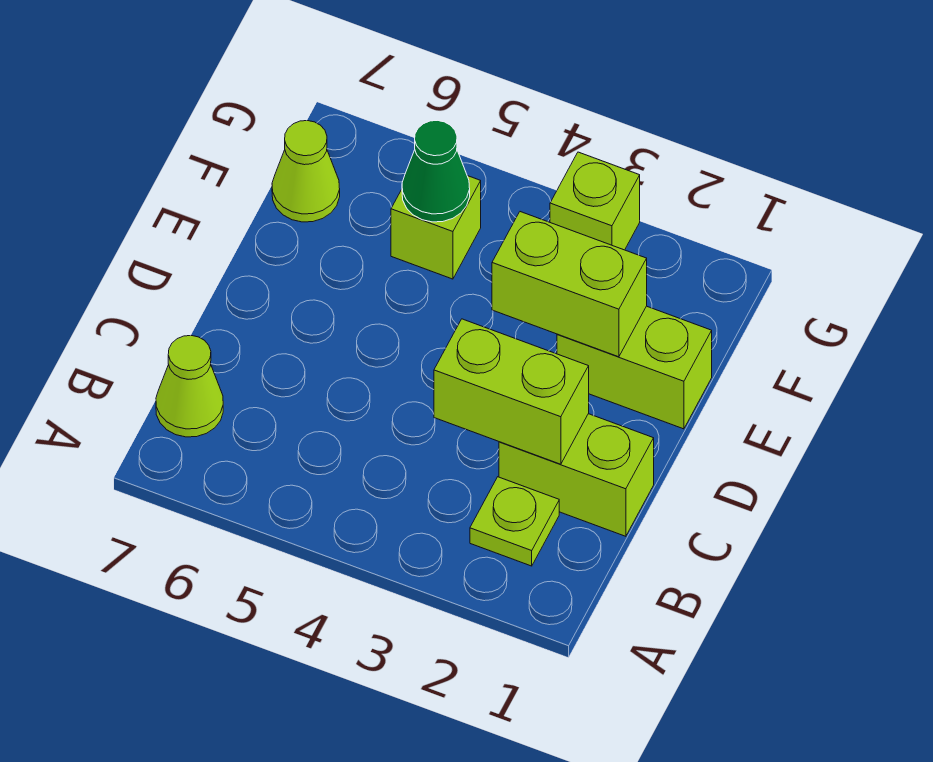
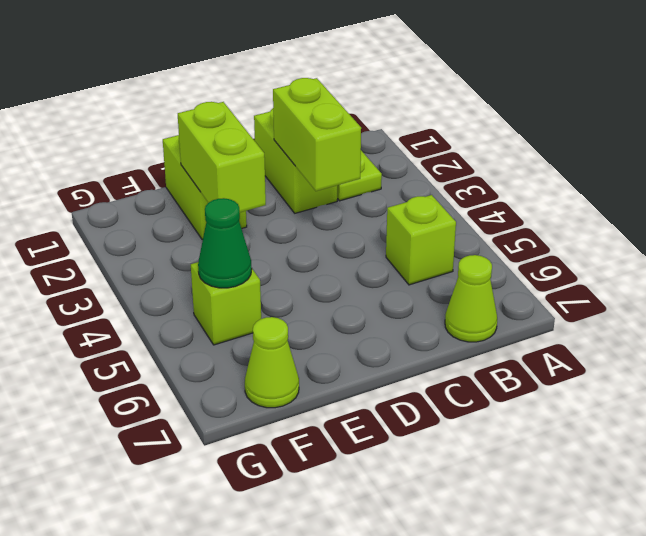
lime 1x1 brick [550,152,640,250] -> lime 1x1 brick moved to [386,195,456,285]

